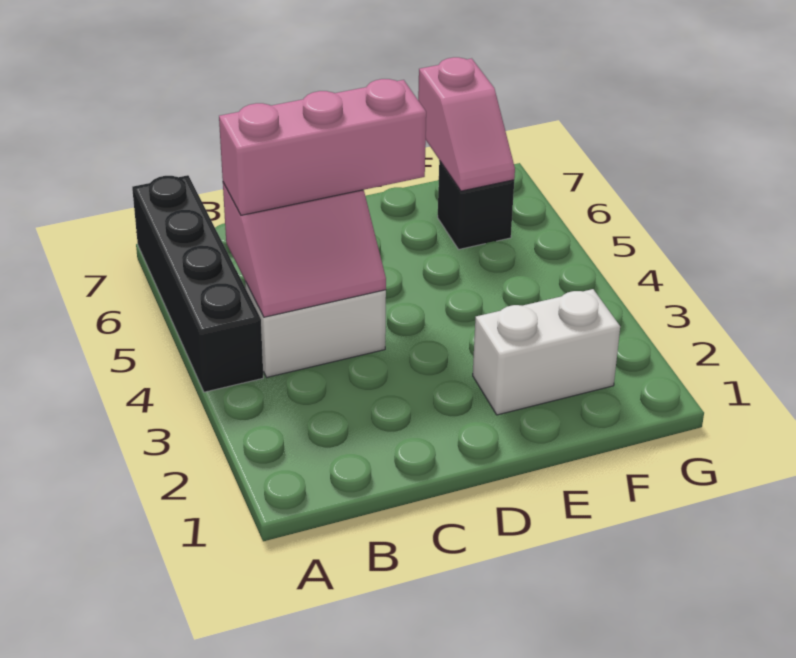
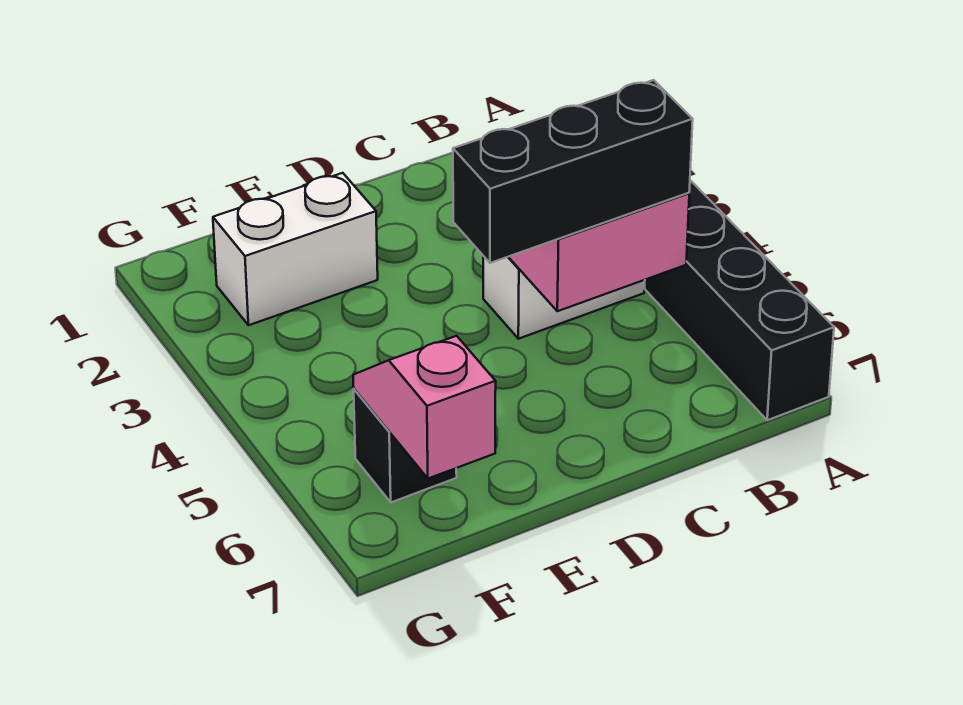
pink 1x3 brick [219,79,426,215] -> black 1x3 brick [453,80,693,263]

